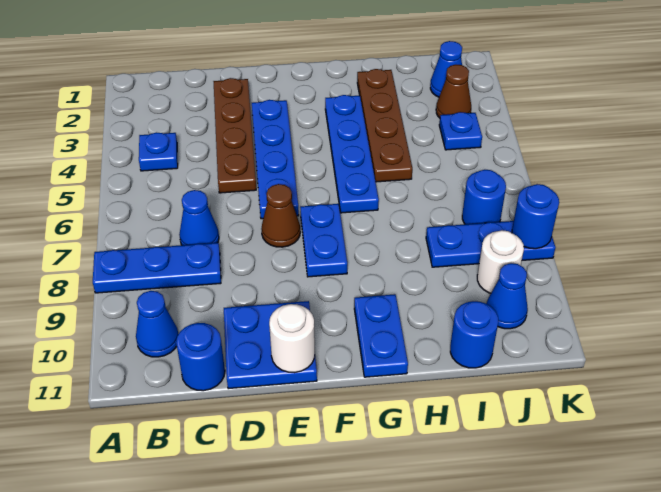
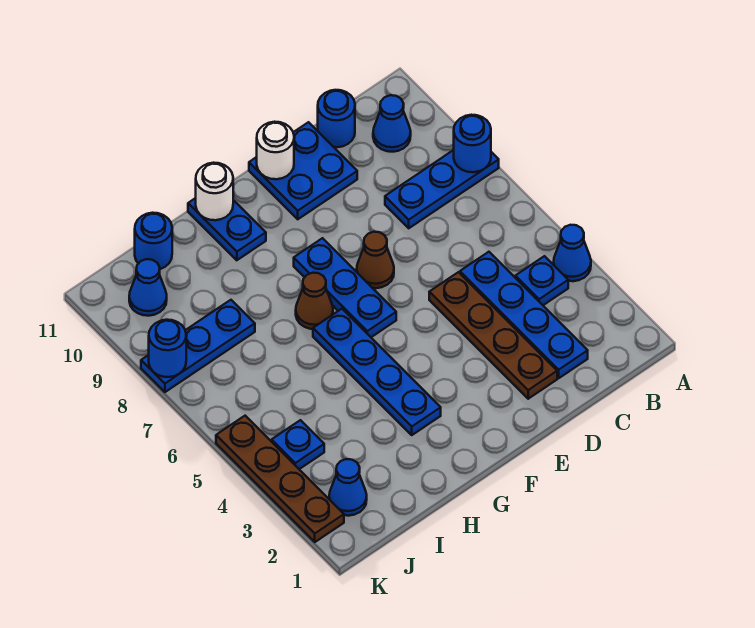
blue 1x1 cone [179,190,219,245] -> blue 1x1 cone moved to [554,225,591,281]
blue 1x4 plate [252,100,299,219] -> blue 1x4 plate moved to [460,252,588,378]
blue 1x2 plate [300,204,347,277] -> blue 1x3 plate [294,238,396,337]
brown 1x4 plate [357,69,412,182] -> brown 1x4 plate moved to [216,416,344,542]
brown 1x1 cone [436,65,471,118] -> brown 1x1 cone moved to [296,273,333,329]
blue 1x1 round brick [462,170,506,224] -> blue 1x1 round brick moved to [454,115,491,172]
white 1x1 round brick [477,230,524,293] -> white 1x1 round brick moved to [196,163,233,220]

